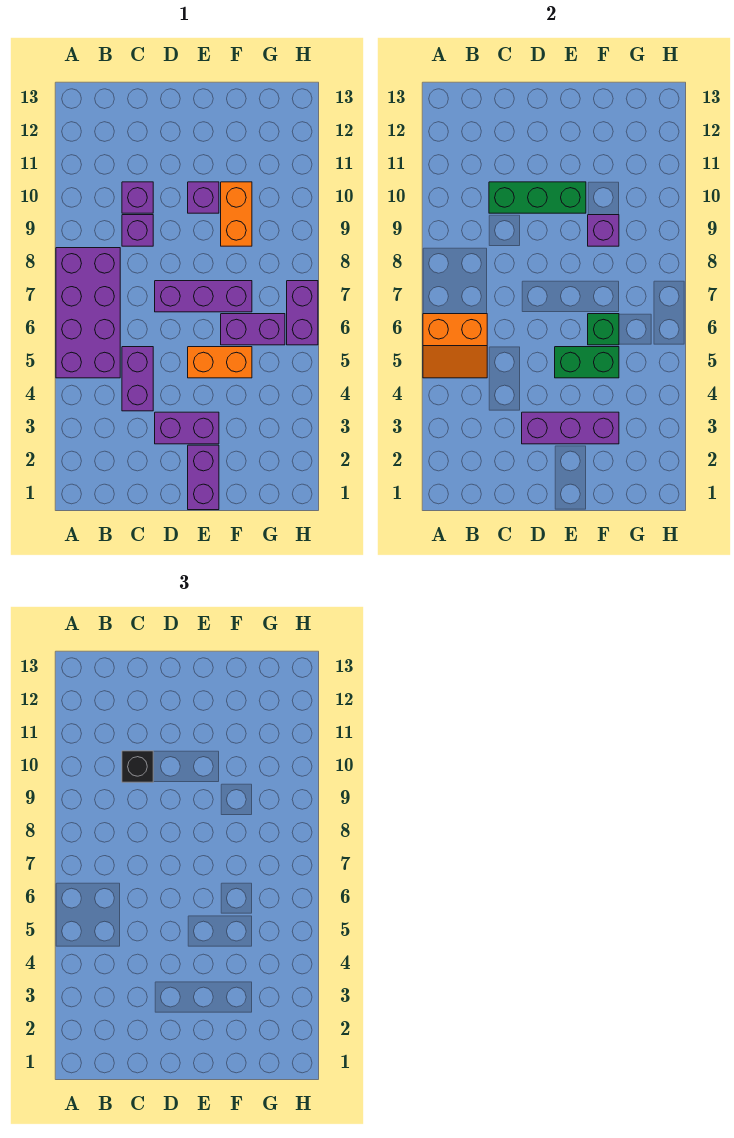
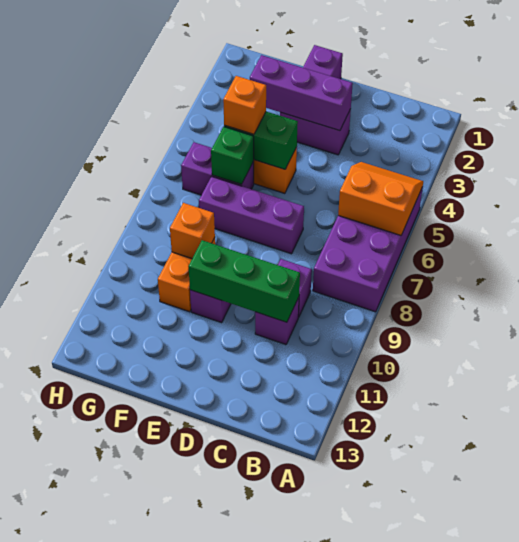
purple 1x2 brick [122,347,153,411] -> none
black 1x1 brick [122,751,153,782] -> none
none -> orange 1x1 brick [223,76,266,134]
purple 1x1 brick [588,215,619,246] -> orange 1x1 brick [170,203,215,259]
purple 1x2 brick [287,281,318,345] -> none

